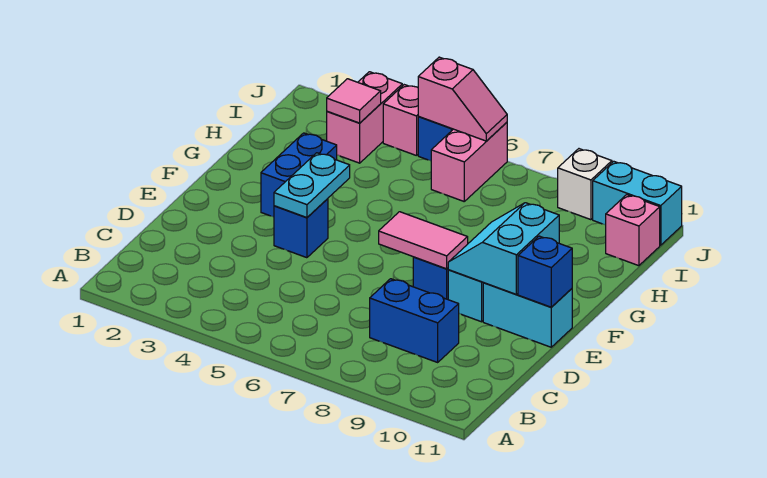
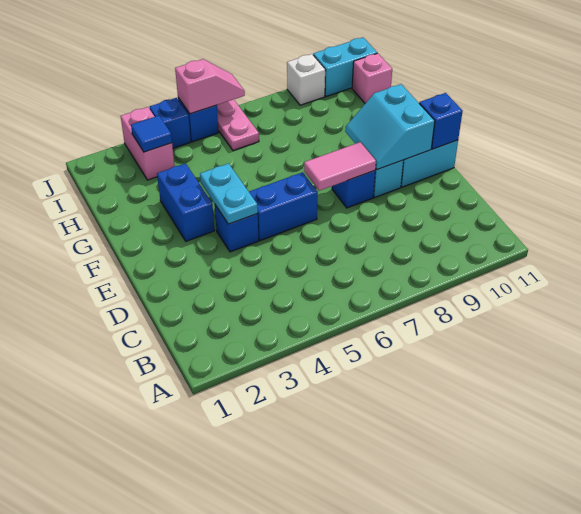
blue 1x2 brick [370,279,459,362] -> blue 1x2 brick moved to [249,172,318,241]
pink 1x1 tile [327,79,381,123] -> blue 1x1 tile [131,116,172,152]
pink 1x2 brick [431,122,507,201] -> pink 1x2 plate [217,99,259,151]
pink 1x1 brick [383,85,418,156] -> blue 1x1 brick [150,98,191,148]

